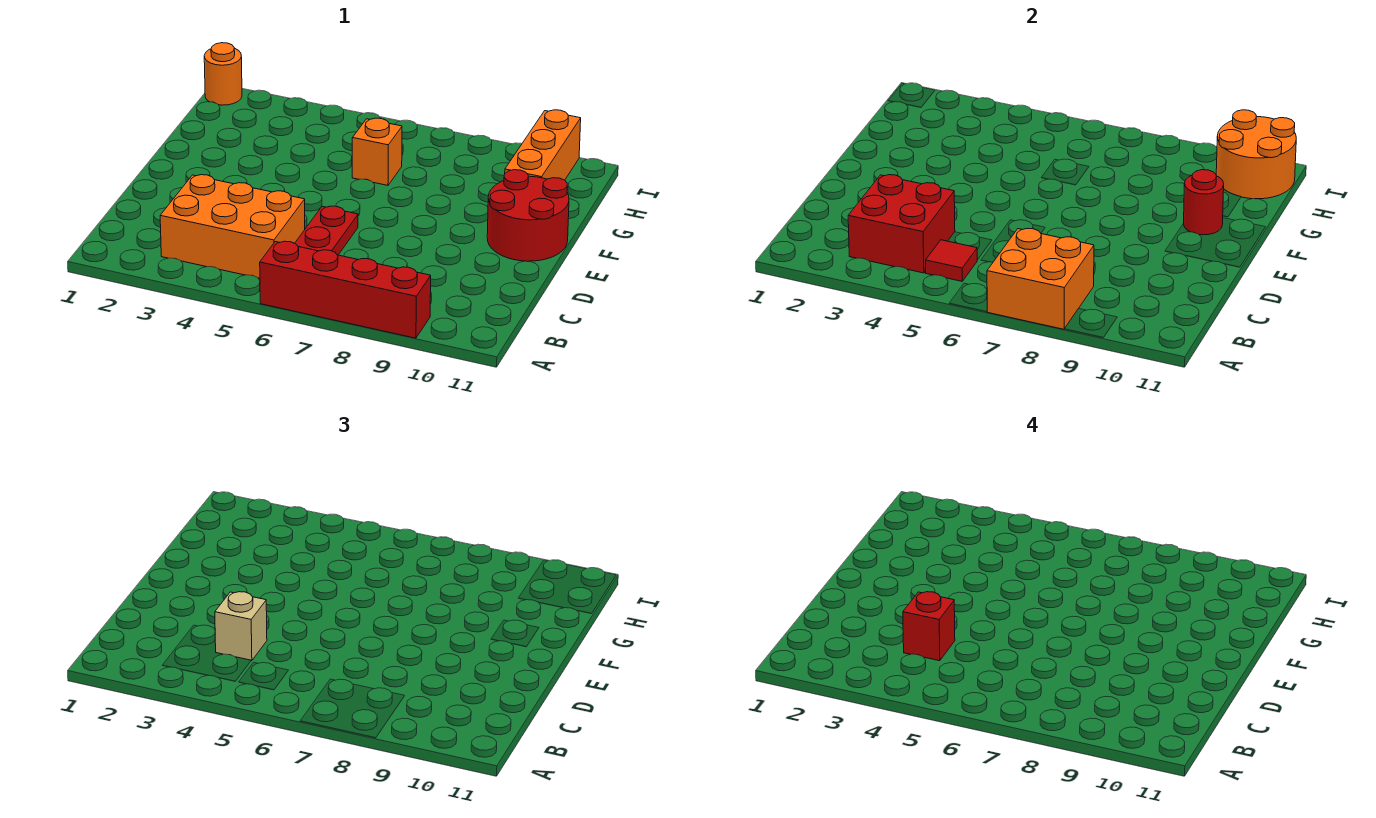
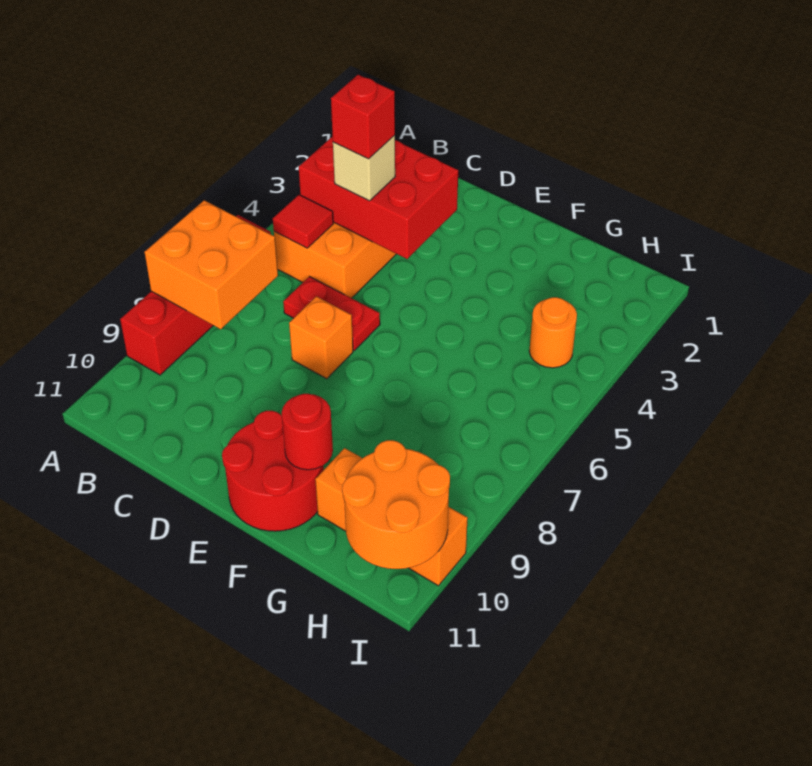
red 2x2 brick [848,175,955,273] -> red 2x3 brick [299,137,458,259]
orange 1x1 brick [352,118,402,185] -> orange 1x1 brick moved to [289,296,353,379]
orange 1x1 round brick [204,43,242,105] -> orange 1x1 round brick moved to [529,297,577,368]

